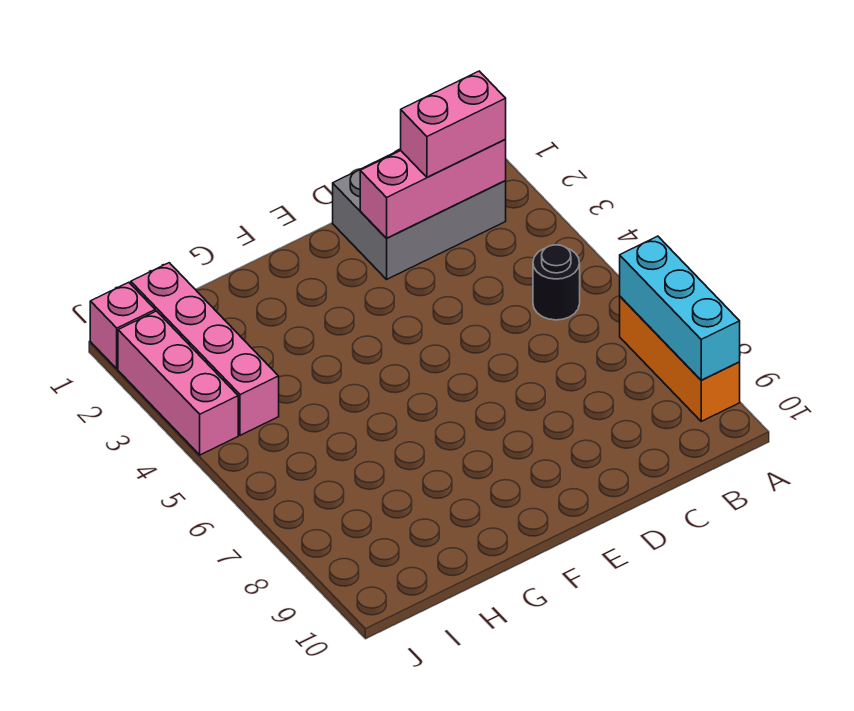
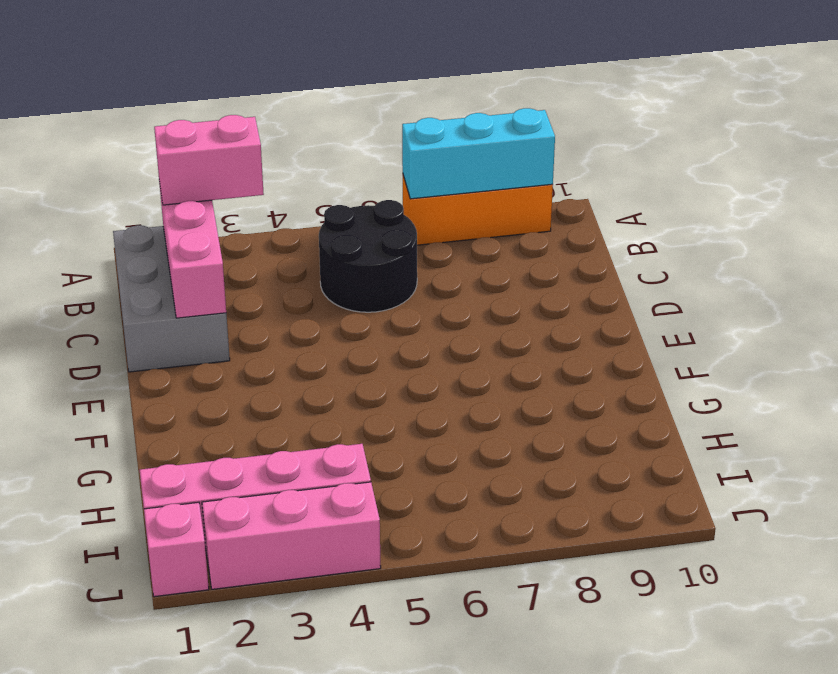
pink 1x2 brick [401,71,506,177] -> pink 1x2 brick turned to [154,115,264,205]
black 1x1 round brick [533,245,580,320] -> black 2x2 round brick [319,200,417,312]

